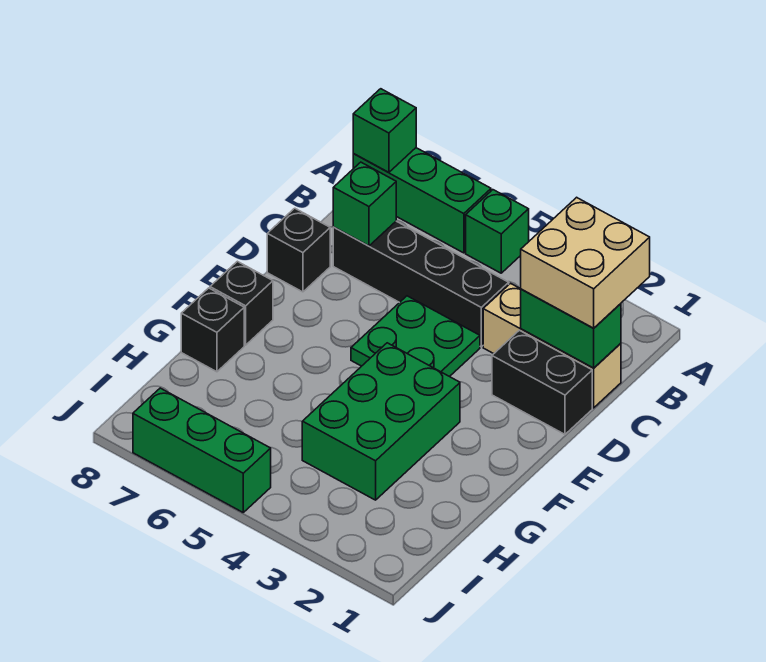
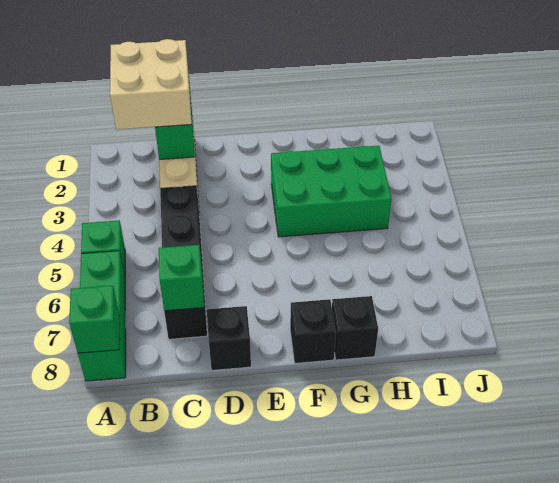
black 1x2 brick [492,330,592,434] -> none
green 2x2 plate [351,296,480,377] -> none
green 1x3 brick [133,388,271,512] -> none

